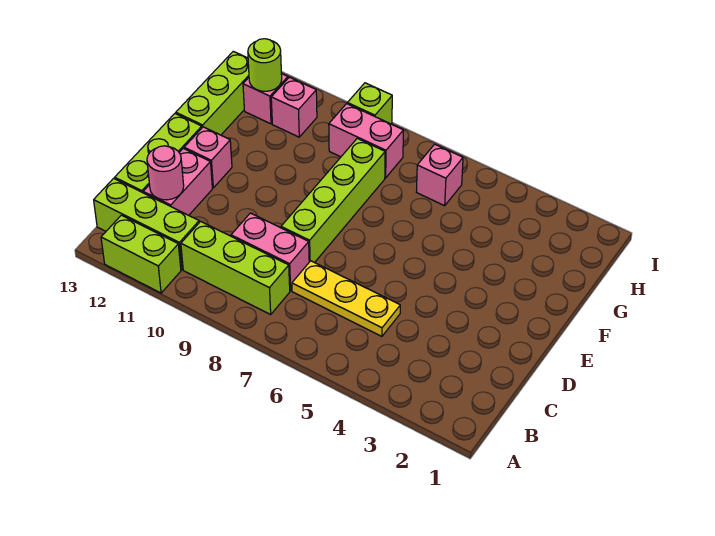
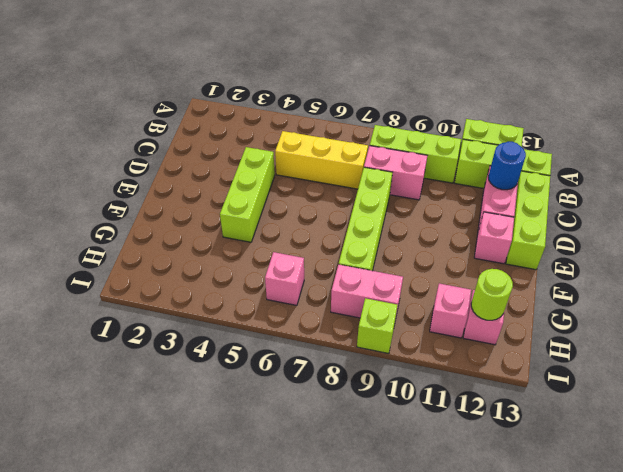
yellow 1x3 plate [292,261,400,336] -> yellow 1x3 brick [275,131,368,189]
pink 1x1 round brick [147,146,184,200] -> blue 1x1 round brick [488,142,526,190]
lime 1x3 brick [176,51,249,135] -> lime 1x3 brick moved to [220,147,275,242]

